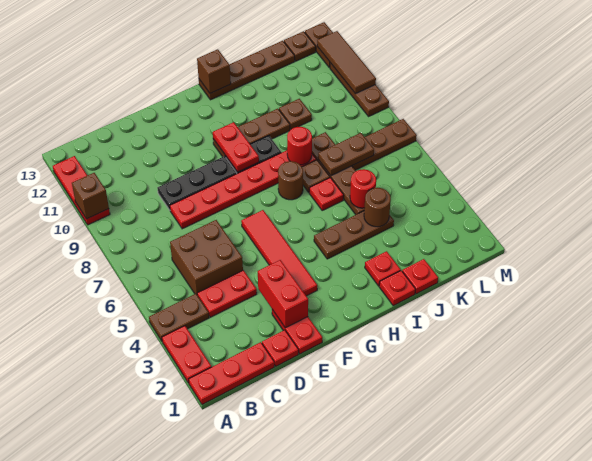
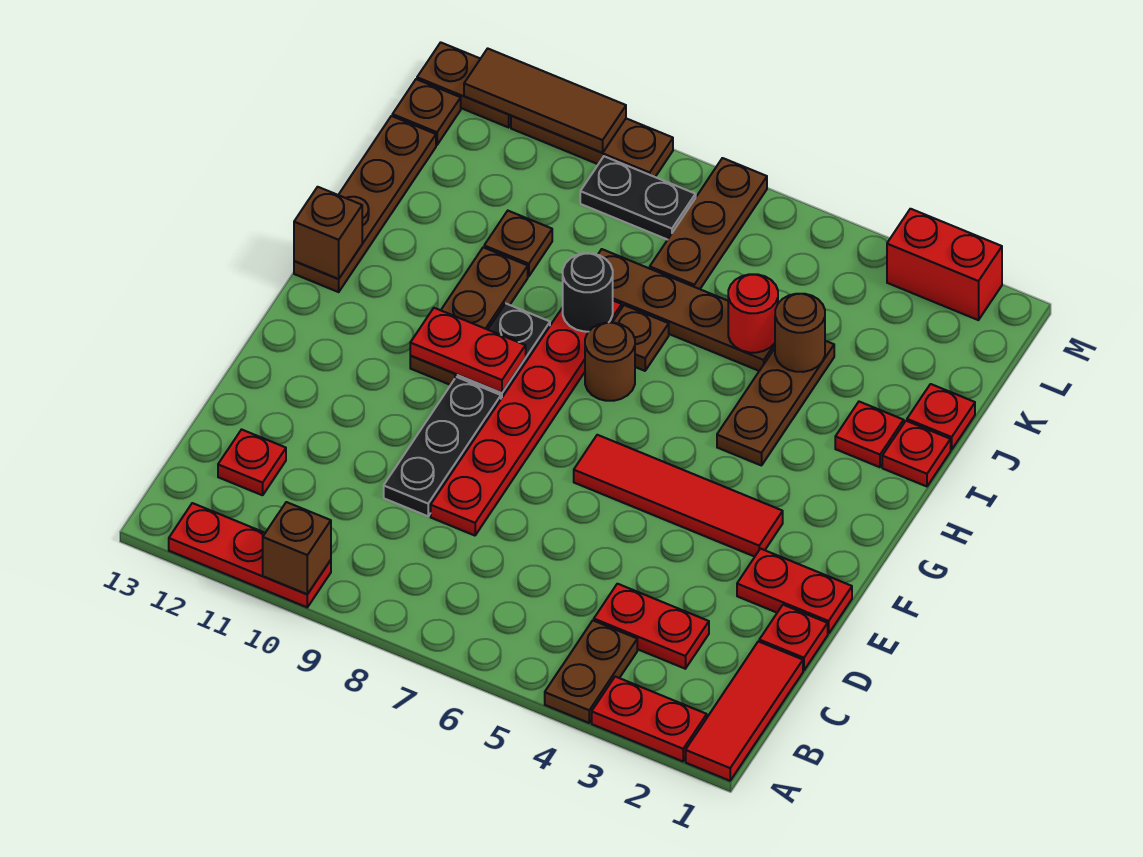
red 1x3 plate [189,342,274,405] -> red 1x3 tile [686,641,803,781]
red 1x2 plate [197,270,257,317] -> red 1x2 plate turned to [594,584,709,669]
brown 2x2 brick [170,220,243,294] -> none
red 1x2 brick [258,260,308,328] -> red 1x2 brick moved to [887,209,1002,320]
red 1x1 plate [309,178,344,210] -> red 1x1 plate moved to [218,430,286,495]
red 1x1 round brick [287,127,312,165] -> black 1x1 round brick [563,253,613,332]
brown 1x2 plate [318,133,374,176] -> none
none -> black 1x2 plate [580,156,696,240]

